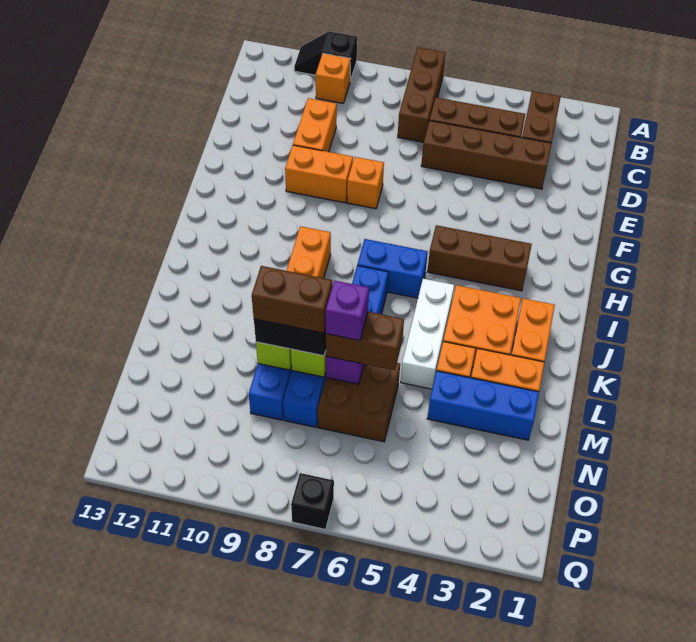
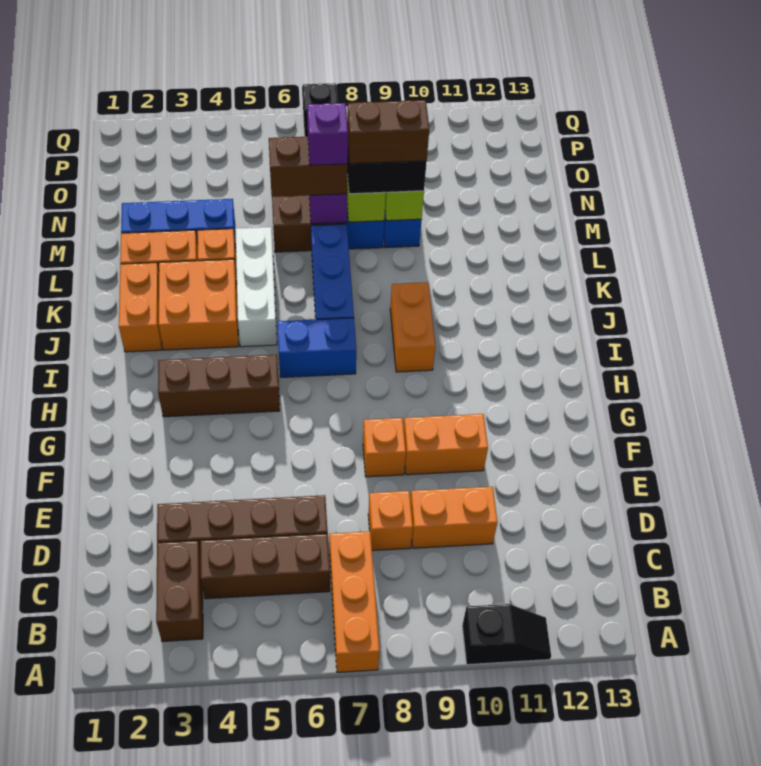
brown 1x3 brick [398,47,445,142] -> orange 1x3 brick [330,531,380,672]
orange 1x1 brick [316,53,351,103] -> orange 1x1 brick moved to [368,491,413,551]
orange 1x2 brick [293,98,337,152] -> orange 1x2 brick turned to [410,487,497,548]

